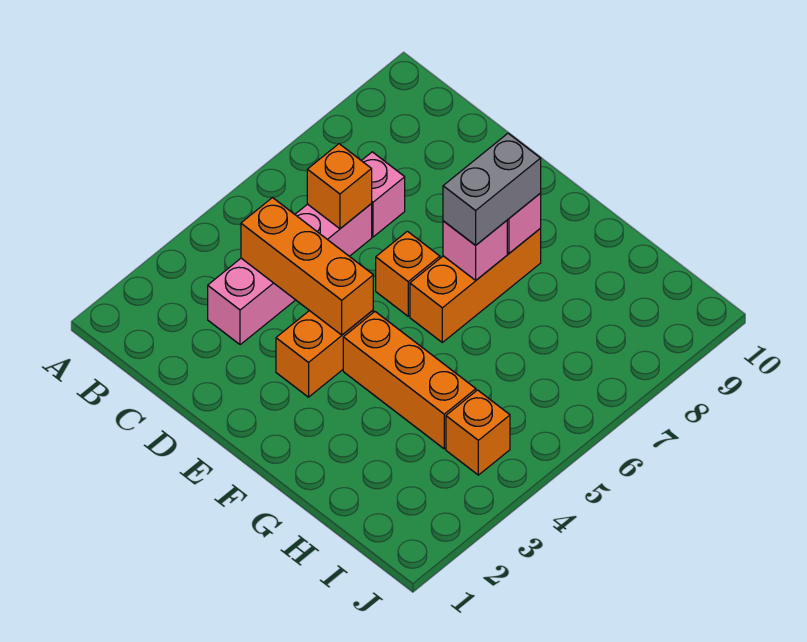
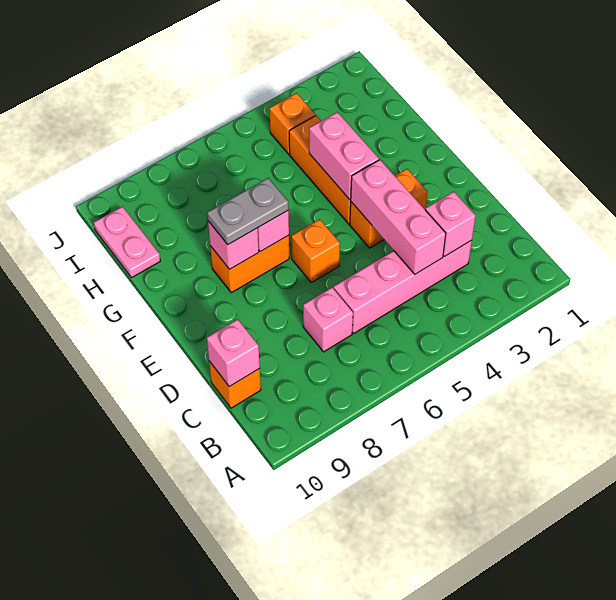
none -> pink 1x1 brick [425,192,475,257]
orange 1x3 brick [241,198,373,335] -> pink 1x3 brick [350,160,446,274]
orange 1x1 brick [307,144,372,229] -> orange 1x1 brick moved to [209,361,261,408]
none -> pink 1x1 brick [207,319,260,387]
none -> pink 1x2 brick [309,112,379,200]
orange 1x3 brick [410,229,541,342] -> orange 1x2 brick [210,235,289,293]
grey 1x2 brick [443,133,541,245] -> grey 1x2 plate [207,178,289,245]
none -> pink 1x2 plate [94,207,160,278]

